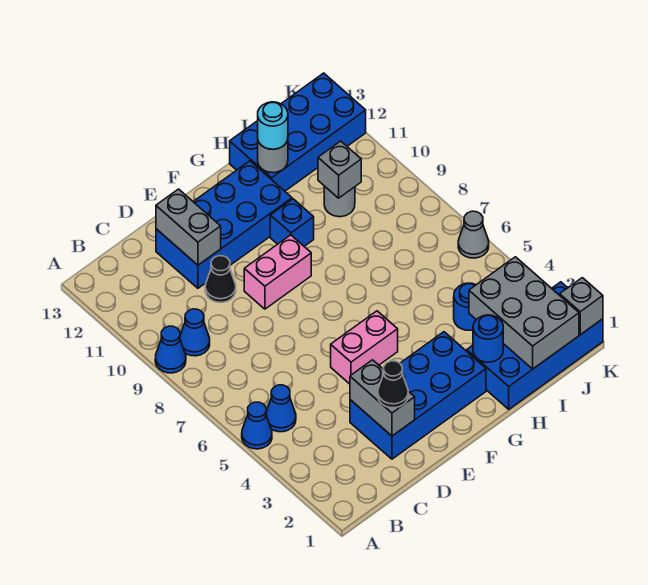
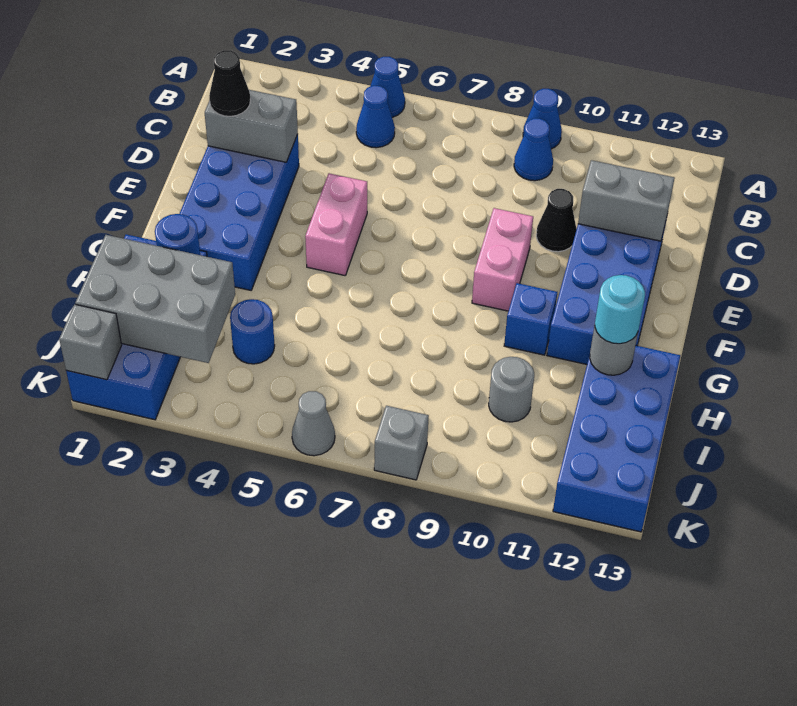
grey 1x1 brick [318,141,361,198] -> grey 1x1 brick moved to [374,406,429,480]

